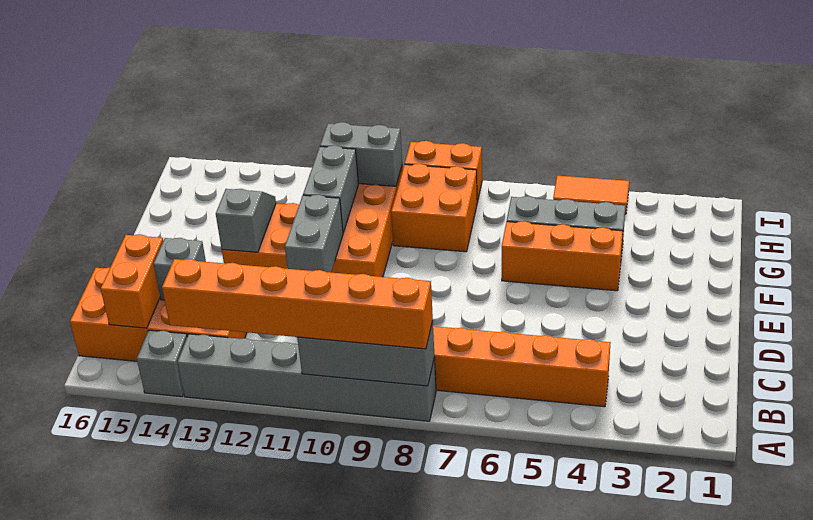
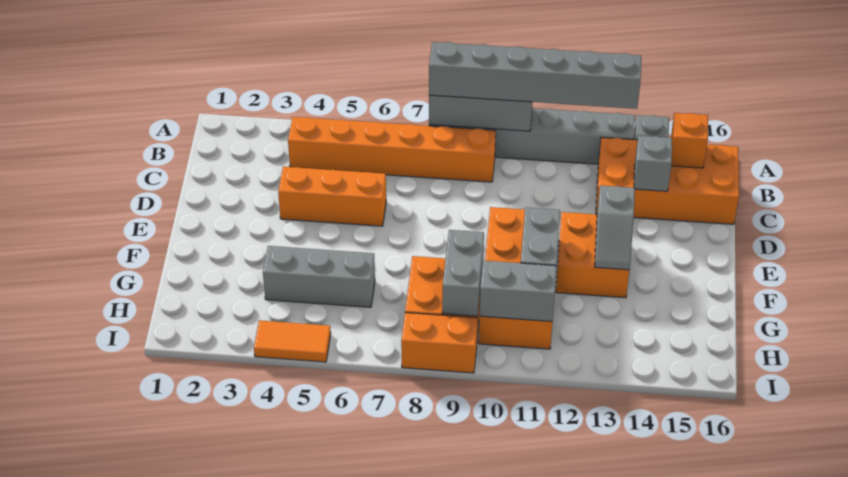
orange 1x6 brick [162,259,433,349] -> grey 1x6 brick [429,42,641,109]
orange 1x2 brick [101,234,163,328] -> orange 1x1 brick [671,113,708,168]
grey 1x2 brick [285,195,343,272] -> grey 1x2 brick moved to [442,230,484,316]
orange 1x3 brick [502,221,623,291] -> orange 1x3 brick moved to [278,167,386,226]

